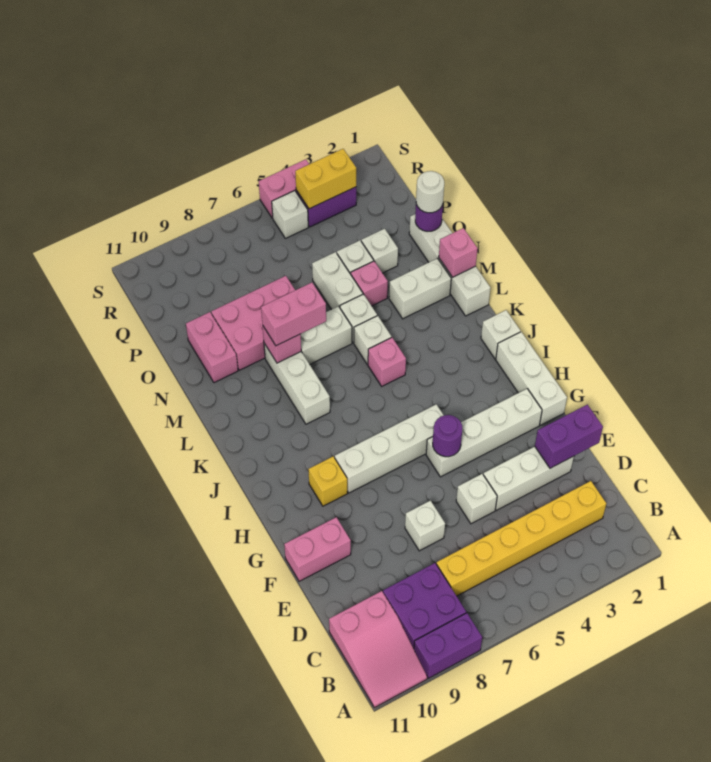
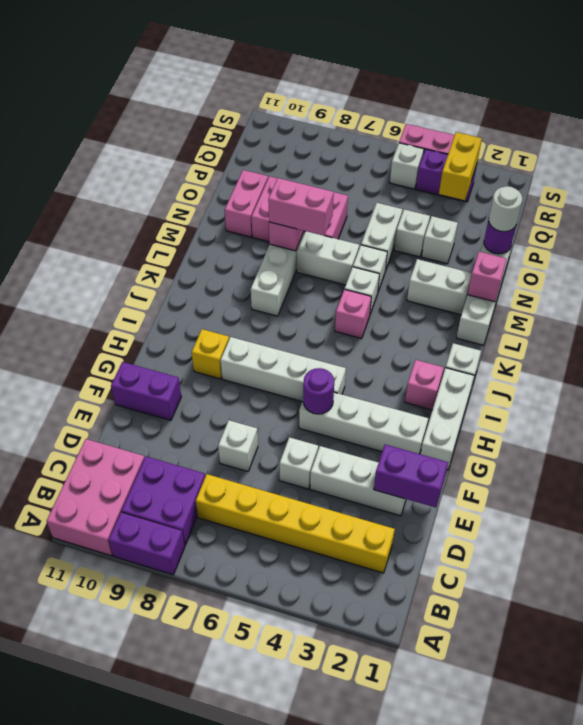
pink 2x3 slope [329,591,427,708] -> pink 2x3 brick [47,439,144,556]
pink 1x2 brick [284,517,351,581] -> purple 1x2 brick [111,362,181,420]
pink 1x1 brick [351,261,388,306] -> pink 1x1 brick moved to [405,360,444,410]
yellow 1x2 brick [295,149,356,209] -> yellow 1x2 brick turned to [439,132,482,200]

